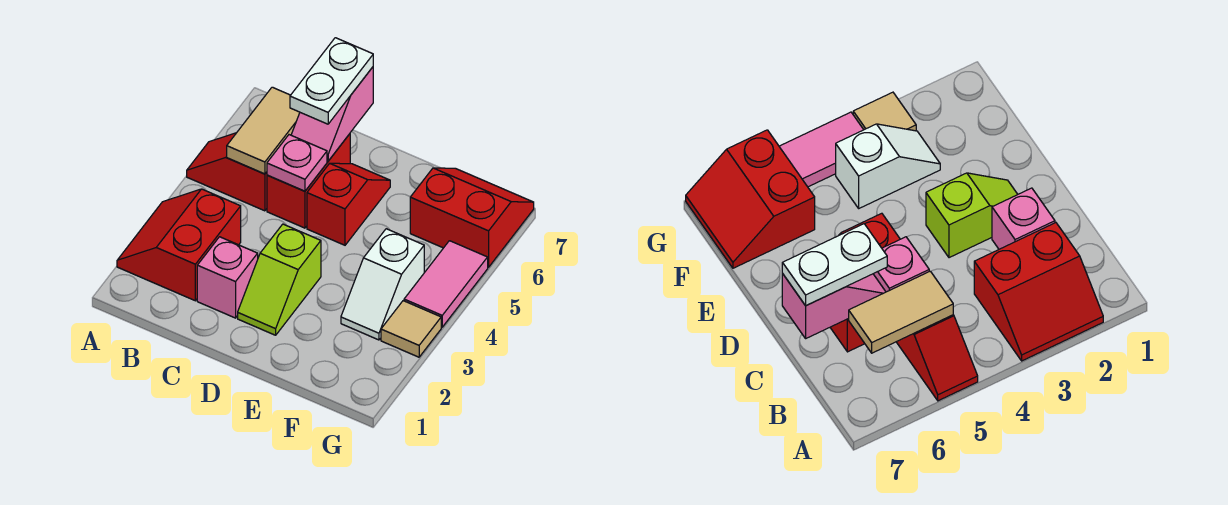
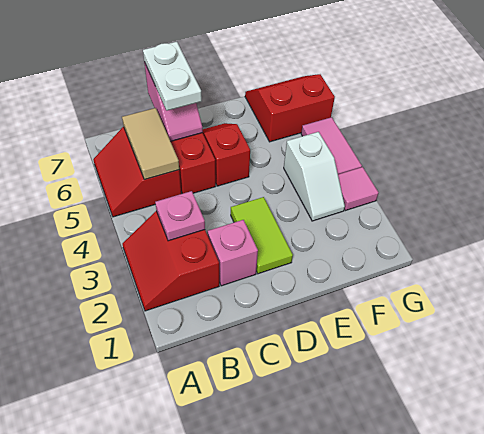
red 1x2 slope [187,133,267,211] -> red 2x2 slope [93,127,181,217]
pink 1x1 plate [267,135,327,191] -> pink 1x1 plate moved to [155,191,205,241]
lime 1x2 slope [238,224,321,335] -> lime 1x2 tile [231,197,293,274]
tan 1x1 tile [381,301,441,357] -> pink 1x1 tile [338,167,378,211]

